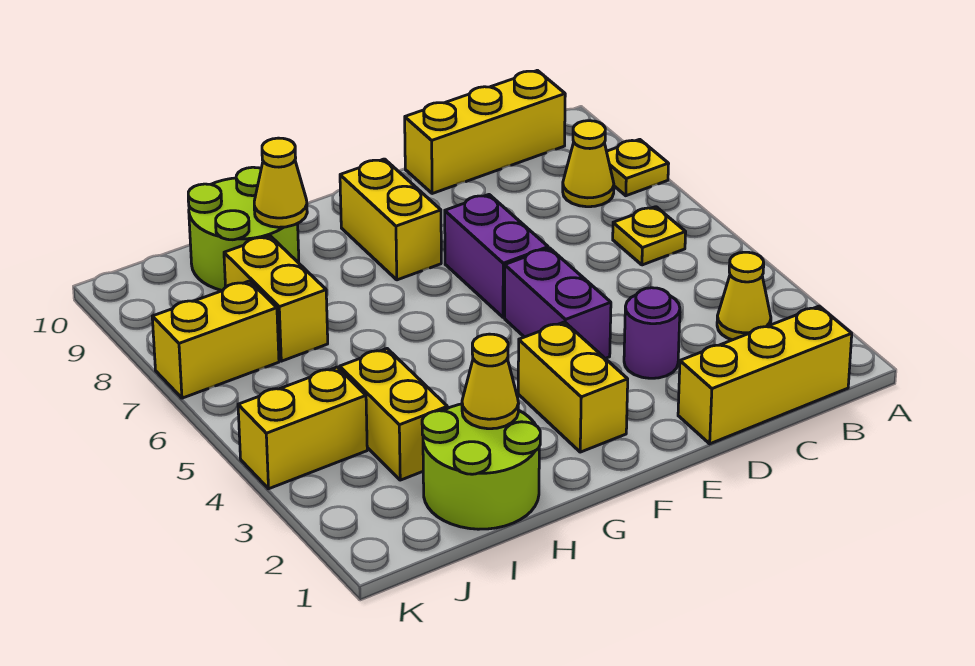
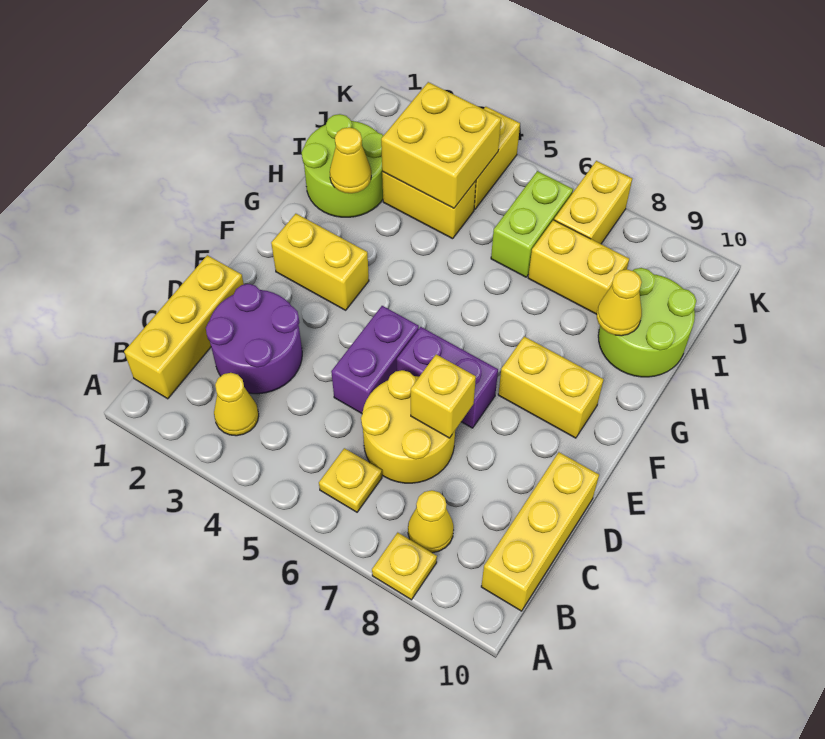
none -> yellow 2x2 round brick [361,370,455,483]
purple 1x1 round brick [624,288,680,378] -> purple 2x2 round brick [206,284,302,394]
none -> yellow 1x1 brick [411,354,476,438]
purple 1x2 brick [505,248,611,358] -> purple 1x2 brick turned to [331,306,419,413]
none -> yellow 2x2 brick [381,82,501,208]
none -> lime 1x2 brick [491,171,573,277]

